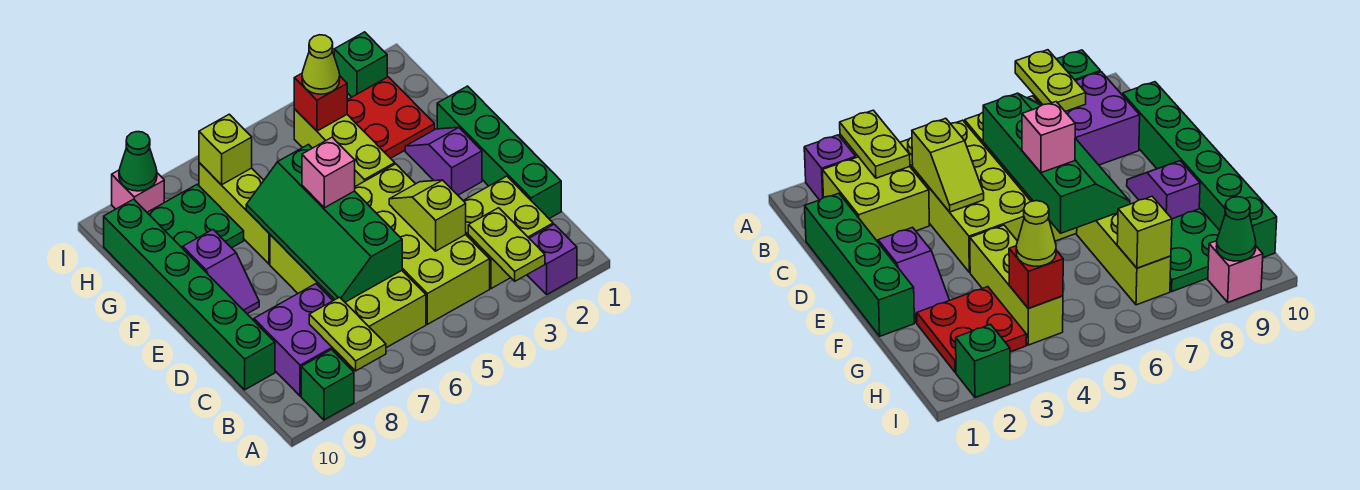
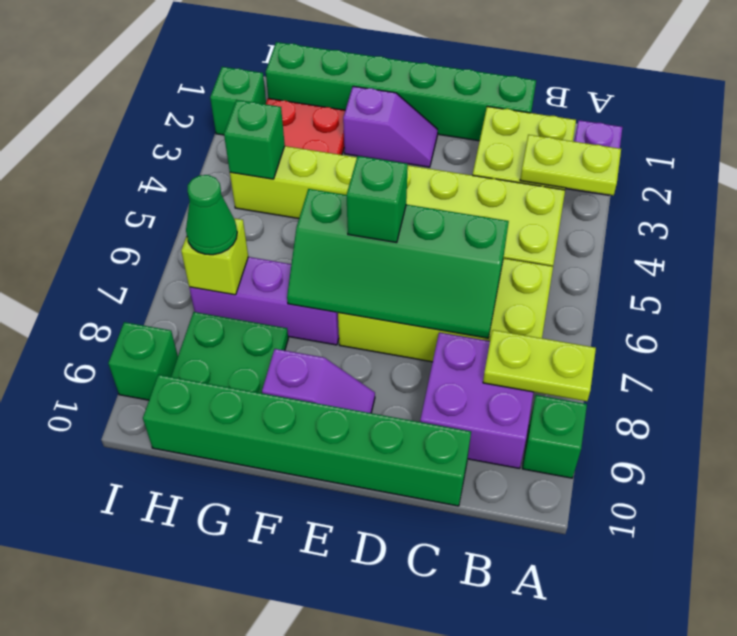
green 1x4 brick [437,86,561,219] -> green 1x6 brick [266,42,536,141]
lime 1x2 slope [389,180,466,251] -> none
purple 1x2 slope [405,127,482,195] -> purple 1x2 slope turned to [343,86,438,167]
pink 1x1 brick [302,137,355,208] -> green 1x1 brick [347,156,408,243]
lime 1x3 brick [199,163,270,264] -> purple 1x3 brick [189,257,339,345]
red 1x1 brick [294,74,347,131] -> green 1x1 brick [224,100,285,179]
lime 1x1 cone [302,35,340,94] -> none
pink 1x1 brick [112,170,164,212] -> green 1x1 brick [108,322,178,400]
green 1x1 cone [119,132,157,191] -> green 1x1 cone moved to [186,175,237,255]

